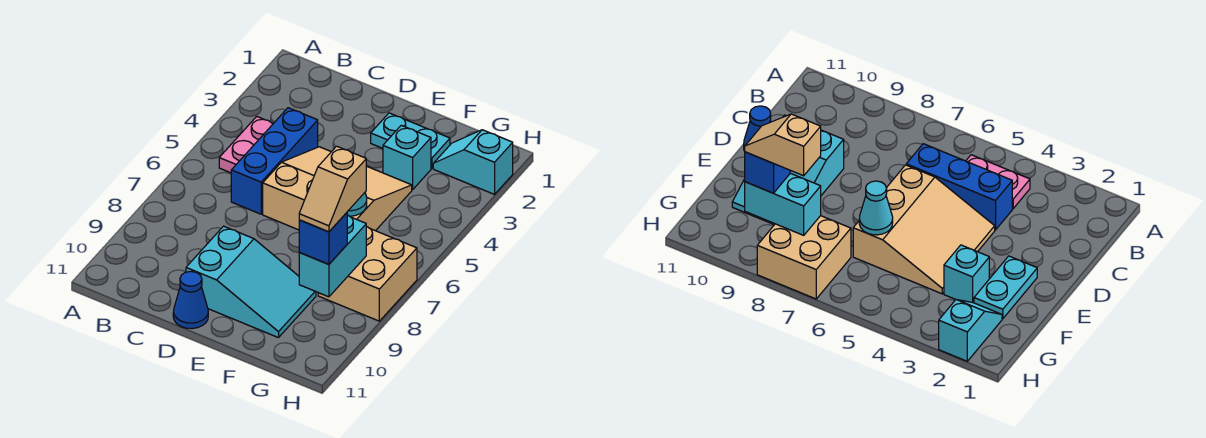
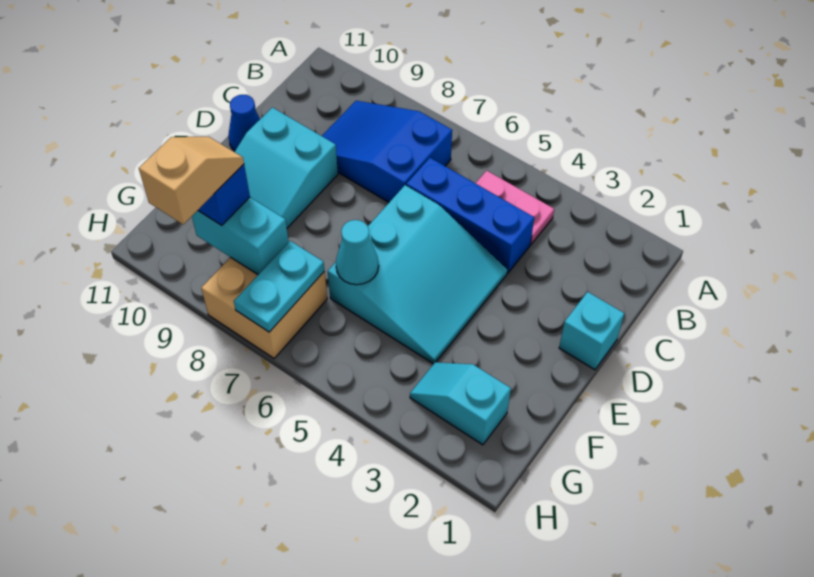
none -> blue 2x3 slope [322,101,452,202]
tan 3x3 slope [263,147,412,231] -> cyan 3x3 slope [328,185,507,364]
cyan 1x2 plate [371,113,450,169] -> cyan 1x2 plate moved to [234,241,324,332]
cyan 1x1 brick [383,125,431,190] -> cyan 1x1 brick moved to [559,292,624,370]
cyan 1x2 slope [433,130,513,194] -> cyan 1x2 slope turned to [410,362,511,445]
tan 1x2 slope [299,146,366,232] -> tan 1x2 slope turned to [139,137,244,225]

